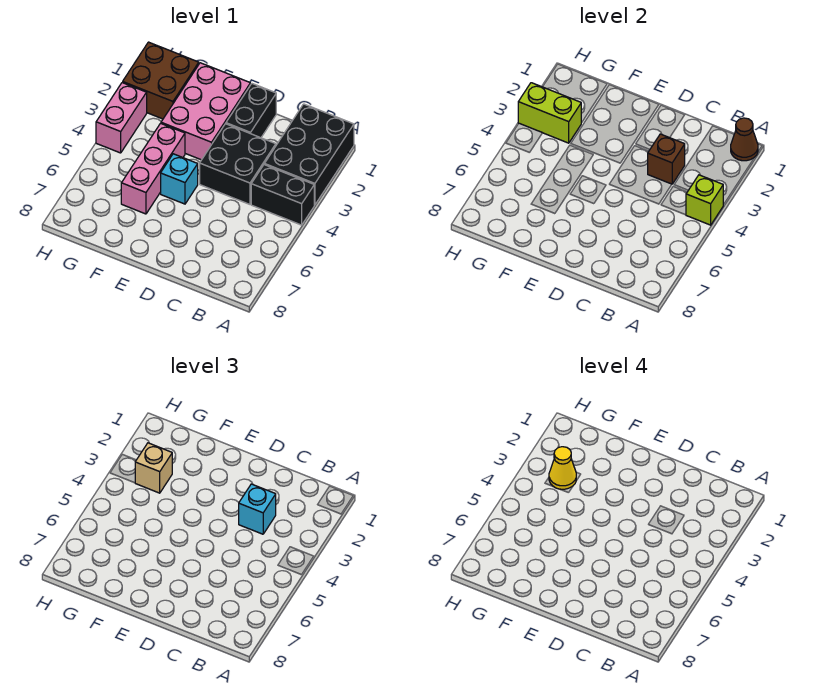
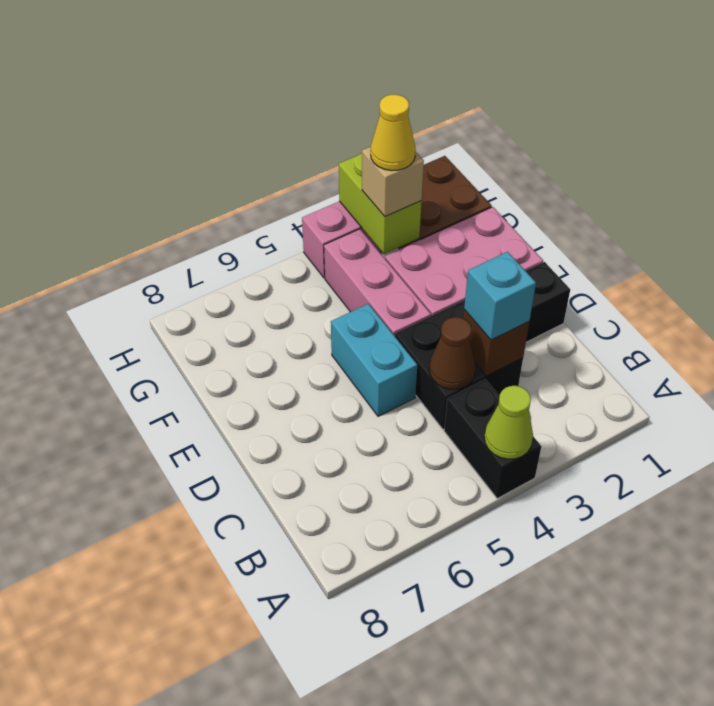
black 2x3 brick [264,104,354,205] -> none
brown 1x1 cone [731,118,758,161] -> brown 1x1 cone moved to [429,317,476,389]
lime 1x1 brick [686,175,724,225] -> lime 1x1 cone [484,386,533,459]
cyan 1x1 brick [161,154,198,204] -> cyan 1x2 brick [331,304,417,416]
pink 1x3 brick [121,123,185,214] -> pink 1x3 brick turned to [324,229,431,336]

